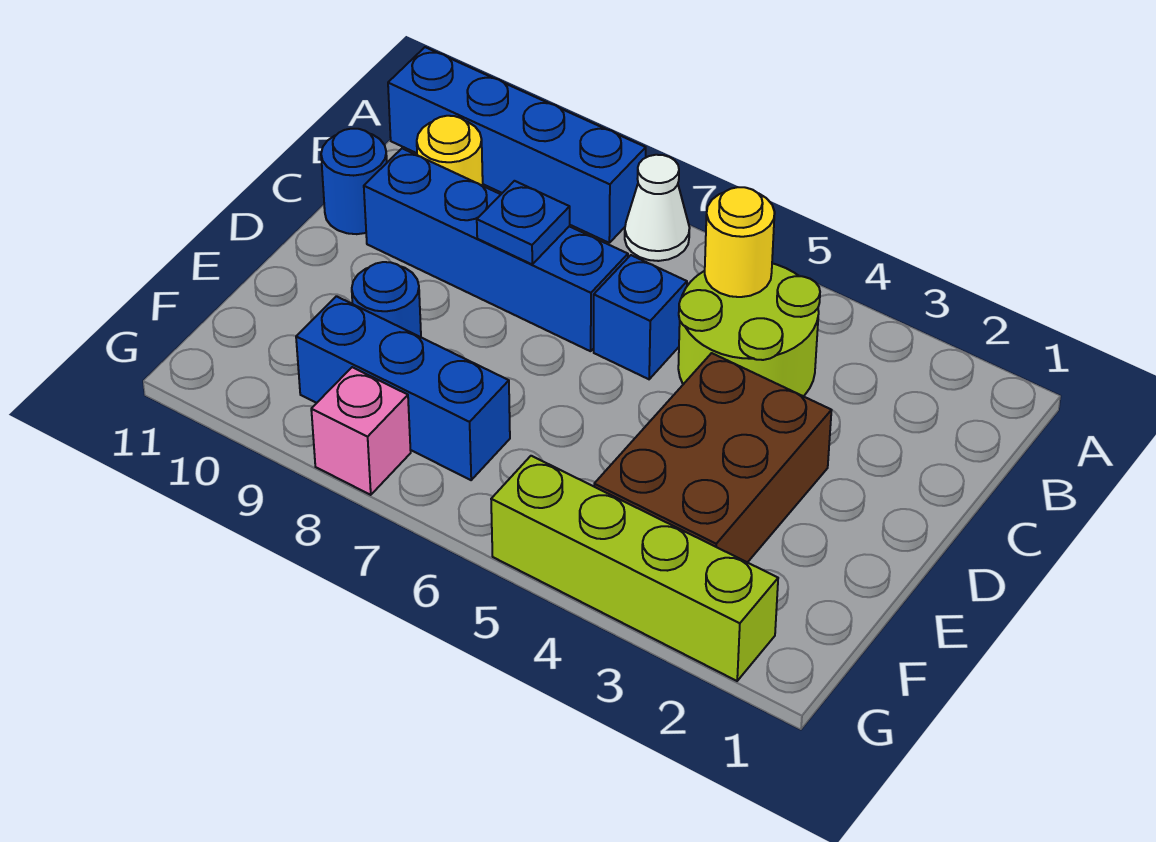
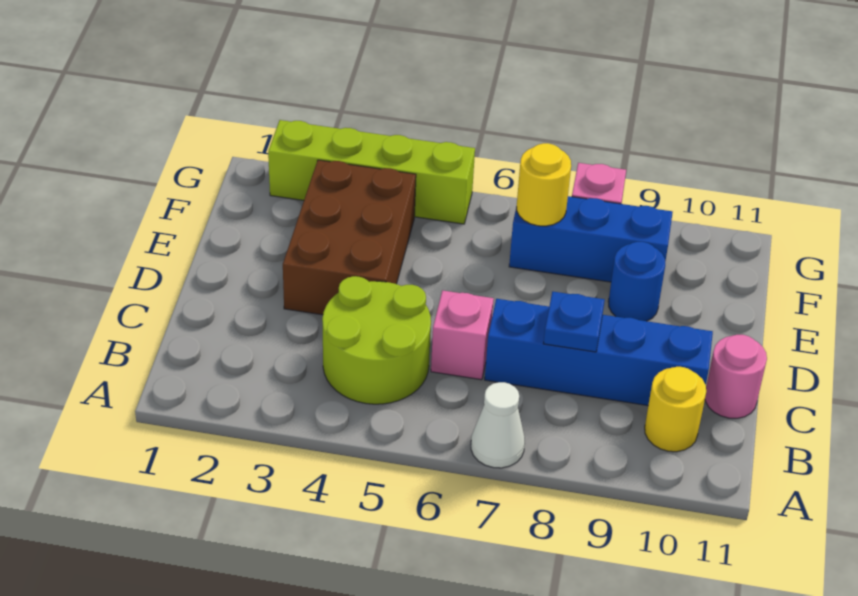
blue 1x4 brick [388,47,646,243] -> none
yellow 1x1 round brick [705,187,775,297] -> yellow 1x1 round brick moved to [517,143,571,226]
blue 1x1 brick [594,255,687,379] -> pink 1x1 brick [431,290,494,380]
blue 1x1 round brick [321,129,387,234] -> pink 1x1 round brick [705,335,767,418]

